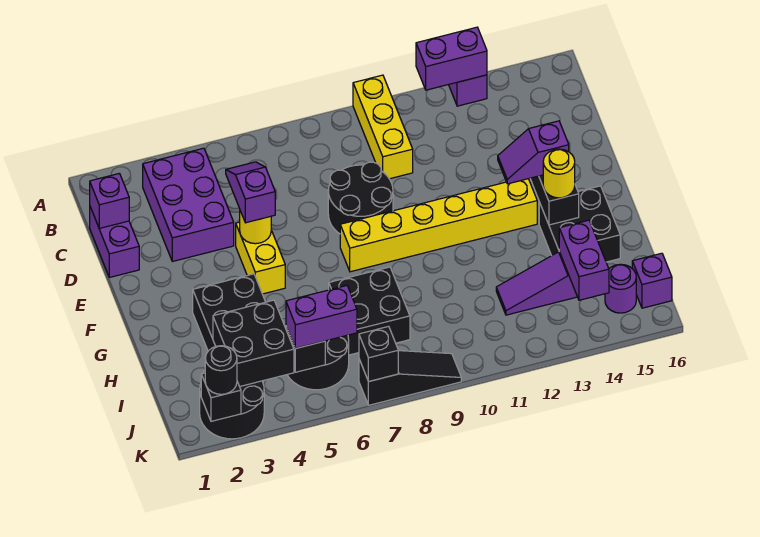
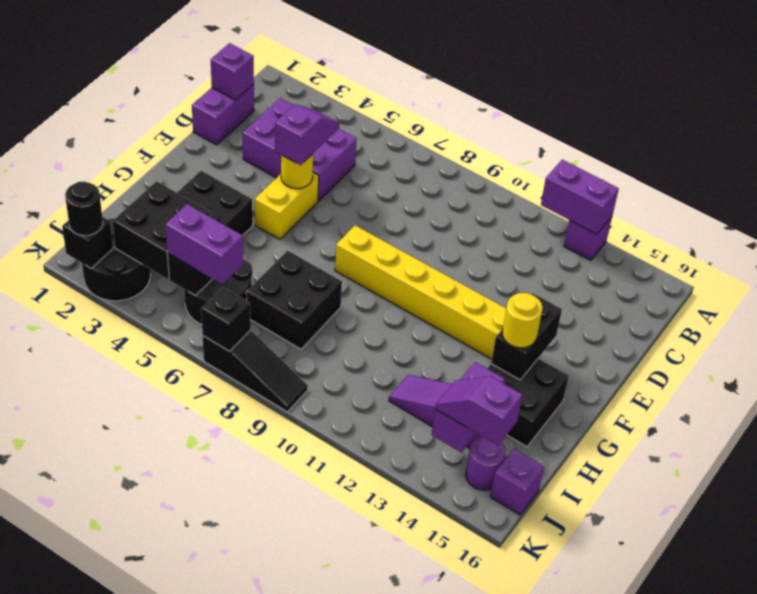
yellow 1x3 brick [353,75,413,179] -> none
purple 2x3 brick [143,148,234,261] -> purple 2x3 brick turned to [242,98,357,201]
black 2x2 round brick [328,162,393,234] -> none
purple 1x2 slope [498,121,569,184] -> purple 1x2 slope moved to [435,376,522,445]

